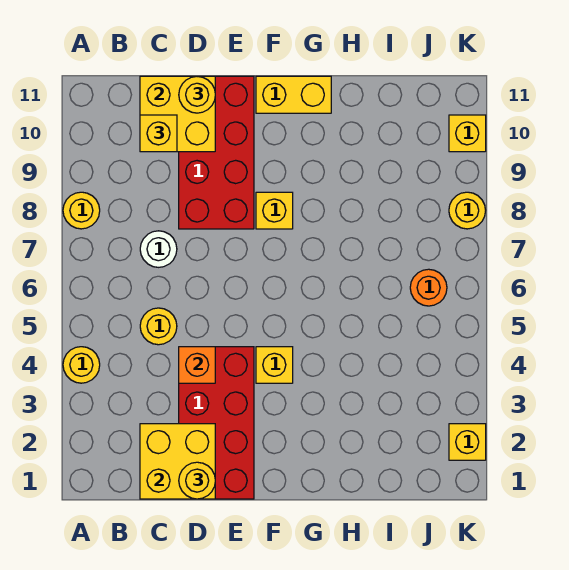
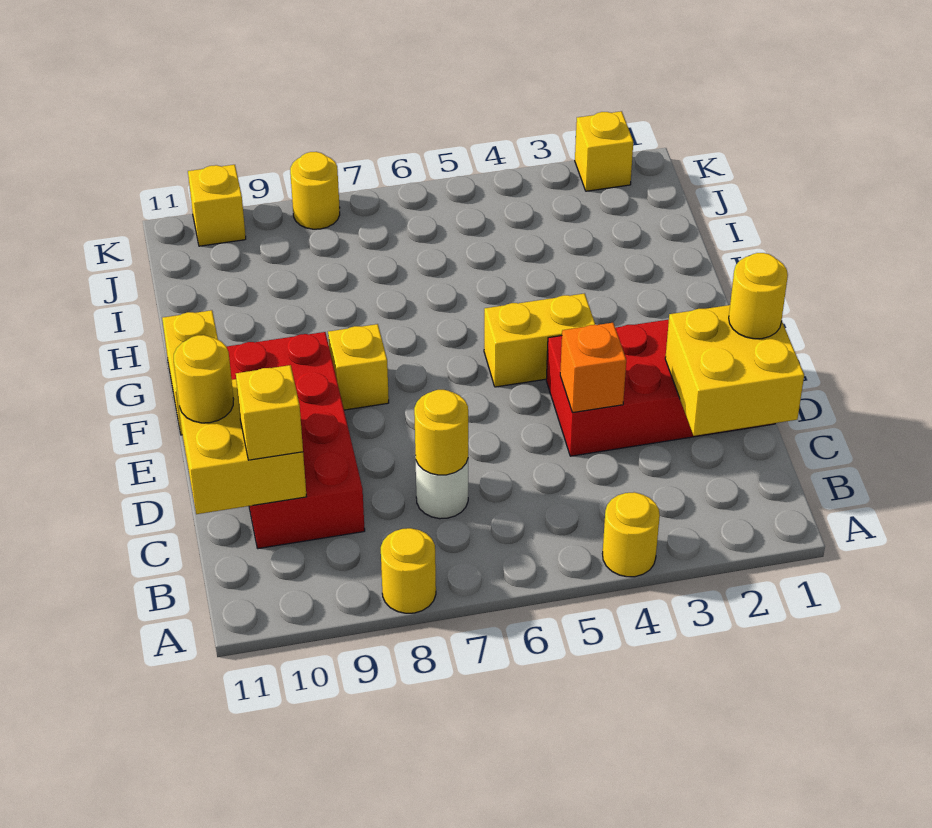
yellow 1x1 round brick [140,308,177,345] -> yellow 1x1 round brick moved to [414,390,468,475]
red 2x4 brick [179,76,254,229] -> red 2x4 brick turned to [226,332,365,549]
yellow 1x1 brick [256,347,293,383] -> yellow 1x2 brick [484,294,595,387]
orange 1x1 round brick [410,269,447,306] -> none

